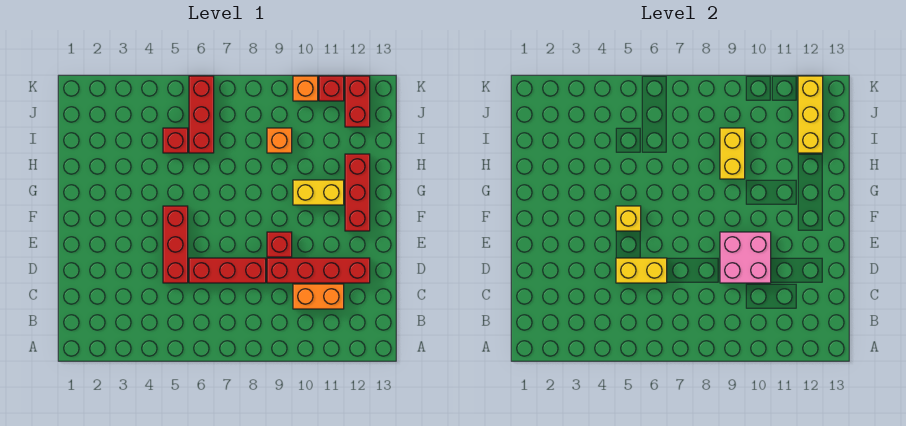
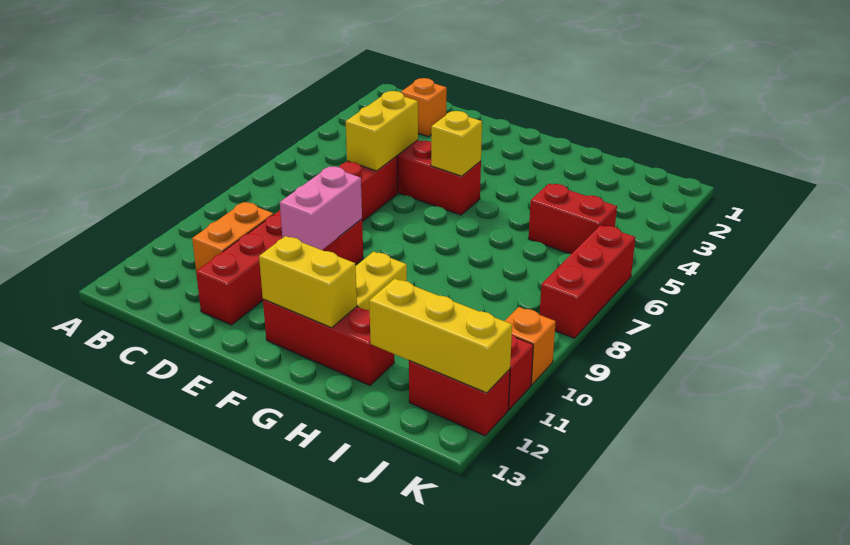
pink 2x2 brick [720,232,771,283] -> pink 1x2 brick [280,166,362,250]
yellow 1x2 brick [720,128,745,179] -> yellow 1x2 brick moved to [259,236,357,328]
red 1x1 brick [163,128,188,153] -> red 1x2 brick [528,184,617,254]
red 1x3 brick [189,76,214,153] -> red 1x3 brick turned to [540,225,635,338]
orange 1x1 brick [267,128,292,153] -> orange 1x1 brick moved to [401,78,447,137]

